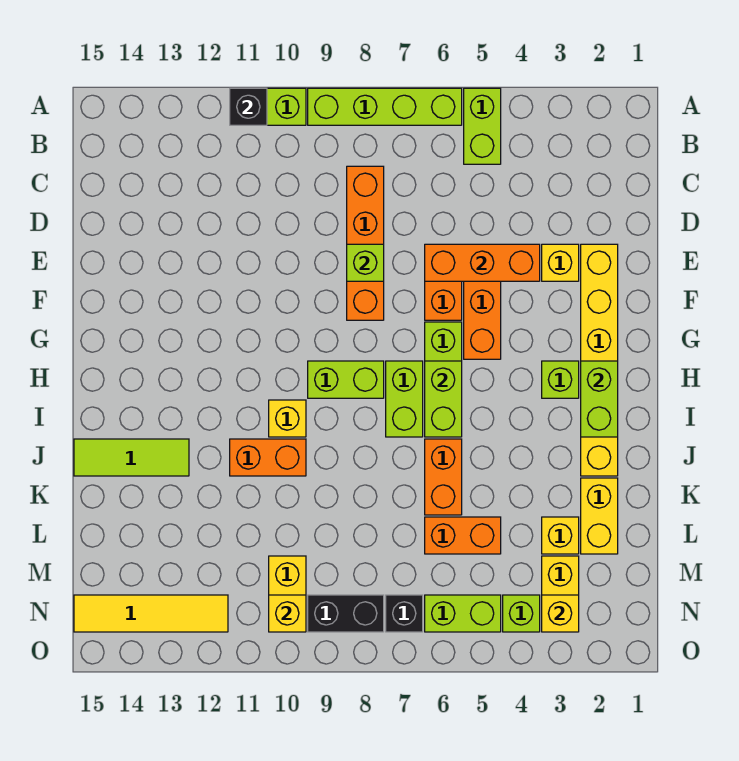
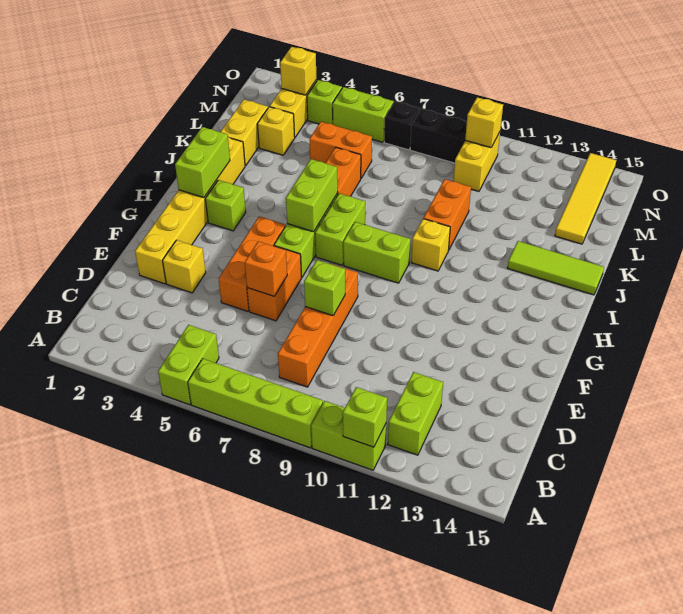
black 1x1 brick [230,88,267,125] -> lime 1x1 brick [343,387,387,447]
none -> lime 1x2 brick [388,372,443,455]
orange 1x3 brick [425,244,540,281] -> orange 1x1 brick [245,241,287,296]
orange 1x2 brick [230,439,306,476] -> orange 1x2 brick turned to [424,179,471,249]
yellow 1x4 tile [74,595,228,632] -> yellow 1x4 tile turned to [555,153,616,244]

